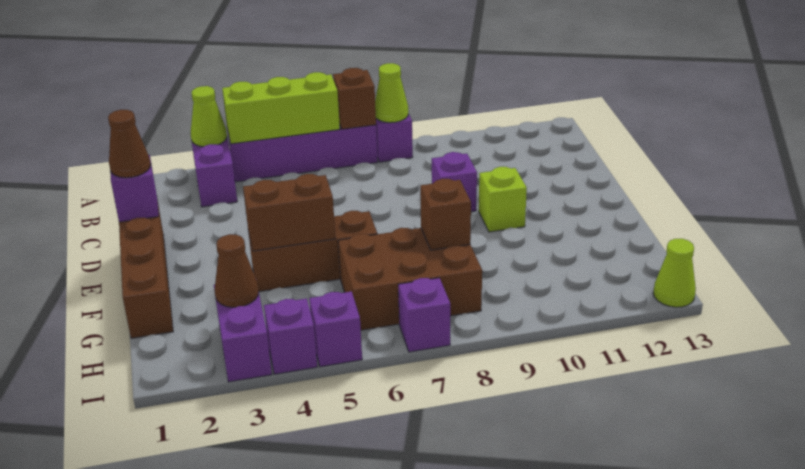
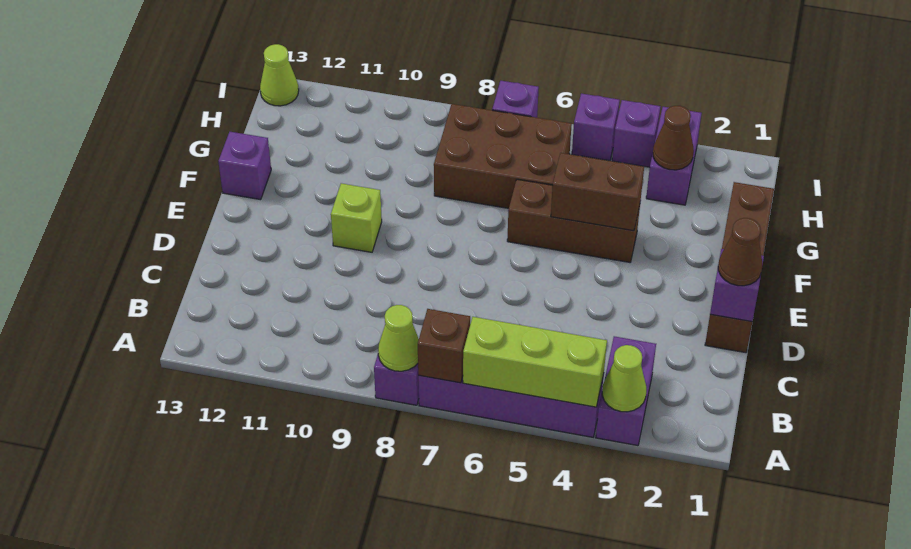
purple 1x1 brick [432,152,477,212] -> purple 1x1 brick moved to [218,132,271,200]
brown 1x1 brick [420,179,471,250] -> none

